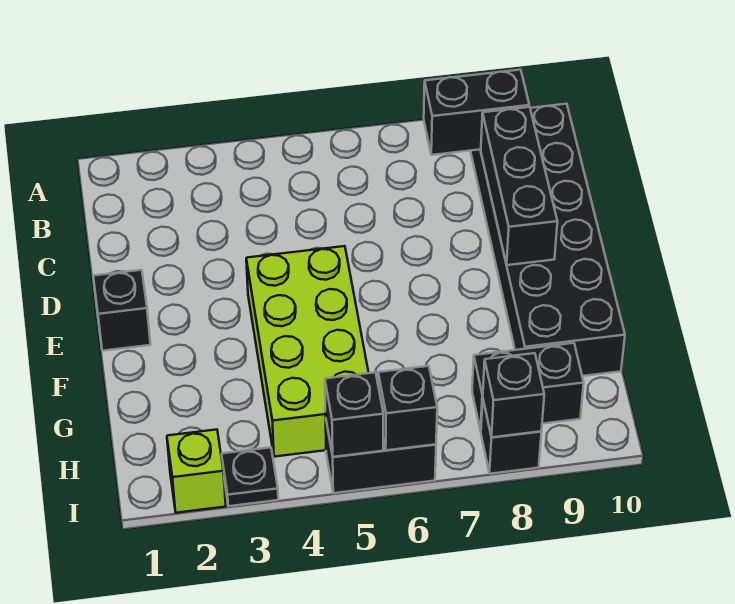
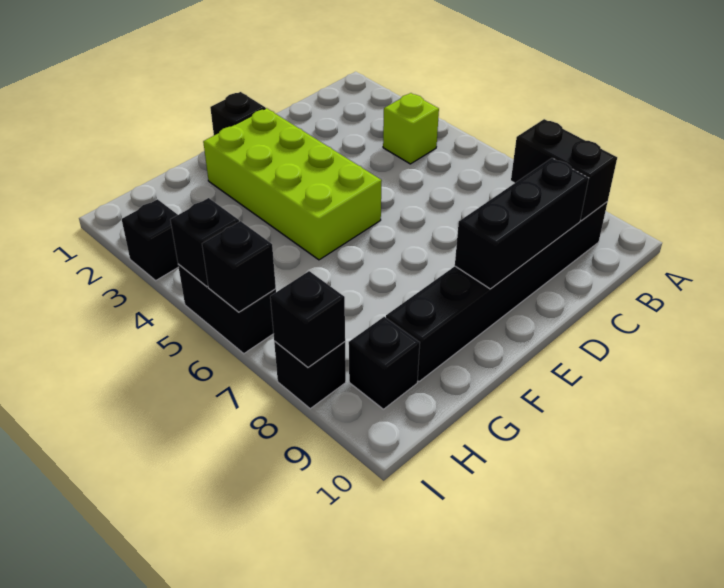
black 2x6 brick [471,104,625,376] -> black 1x6 brick [386,202,607,382]
lime 2x4 brick [246,246,369,457] -> lime 2x4 brick turned to [203,108,382,260]
black 1x2 brick [472,343,584,431] -> black 1x1 brick [349,317,420,409]
lime 1x1 brick [167,430,226,513] -> lime 1x1 brick moved to [383,93,439,164]
black 1x1 plate [222,447,278,506] -> black 1x1 brick [122,199,178,280]

